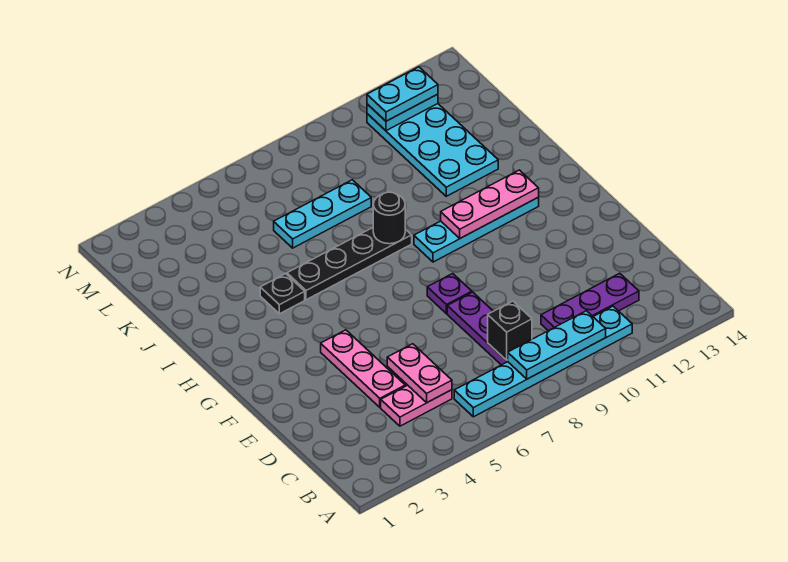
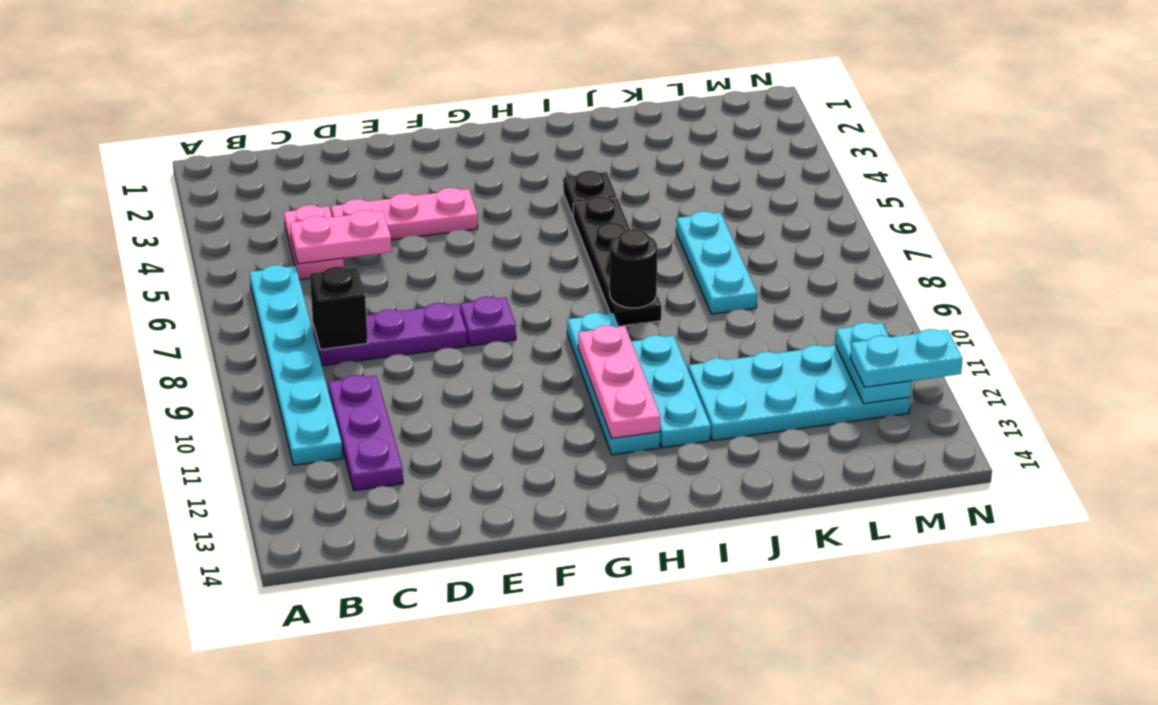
cyan 1x3 plate [508,311,606,379] -> cyan 1x3 plate moved to [631,335,711,448]
cyan 1x2 plate [367,67,438,121] -> cyan 1x2 plate turned to [850,329,963,387]

